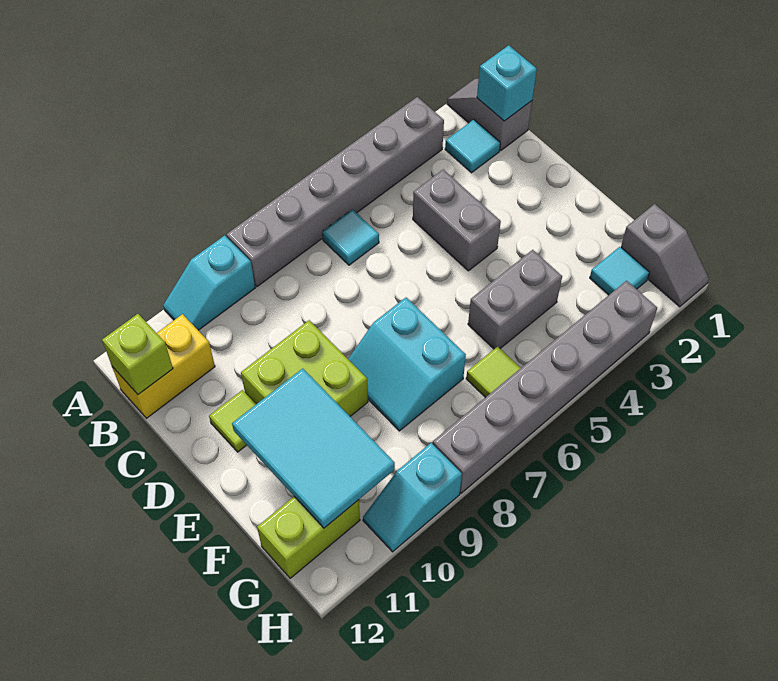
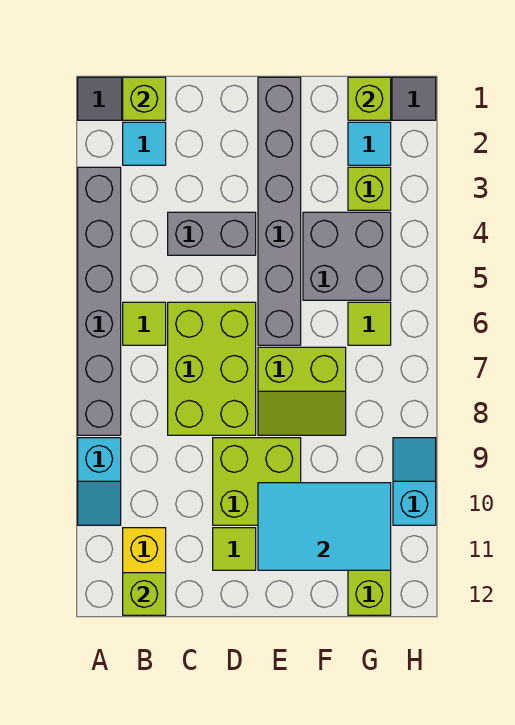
cyan 1x1 brick [477,45,537,121] -> lime 1x1 brick [123,77,166,120]
cyan 1x1 tile [322,209,379,265] -> lime 1x1 tile [123,302,166,345]
none -> lime 2x3 brick [168,302,256,435]
cyan 2x2 slope [348,298,466,431] -> lime 2x2 slope [258,347,346,435]
grey 1x2 brick [468,250,562,349] -> grey 2x2 brick [303,212,391,300]
none -> lime 1x1 brick [348,77,391,120]
none -> lime 1x1 brick [348,167,391,210]
grey 1x6 brick [433,281,657,493] -> grey 1x6 brick moved to [258,77,301,345]
cyan 1x2 slope [363,443,462,552] -> cyan 1x2 slope turned to [393,438,436,525]

